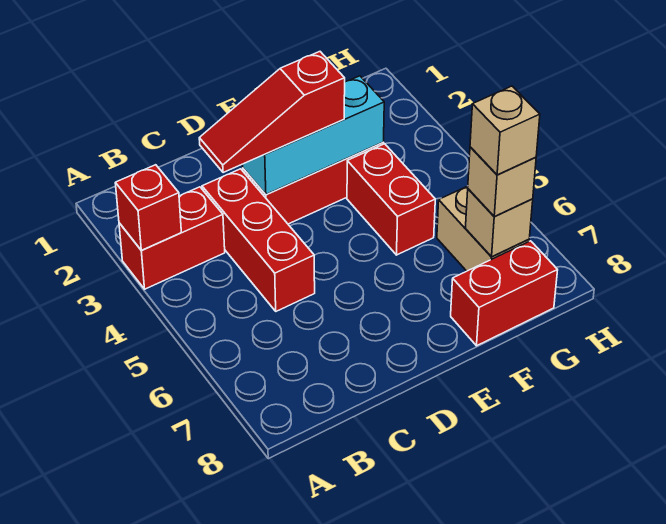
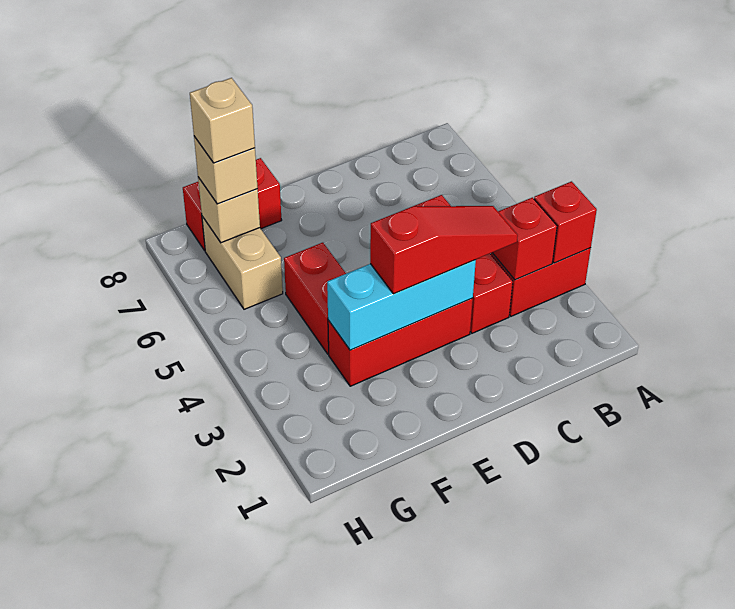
none -> red 1x1 brick [492,197,557,280]

